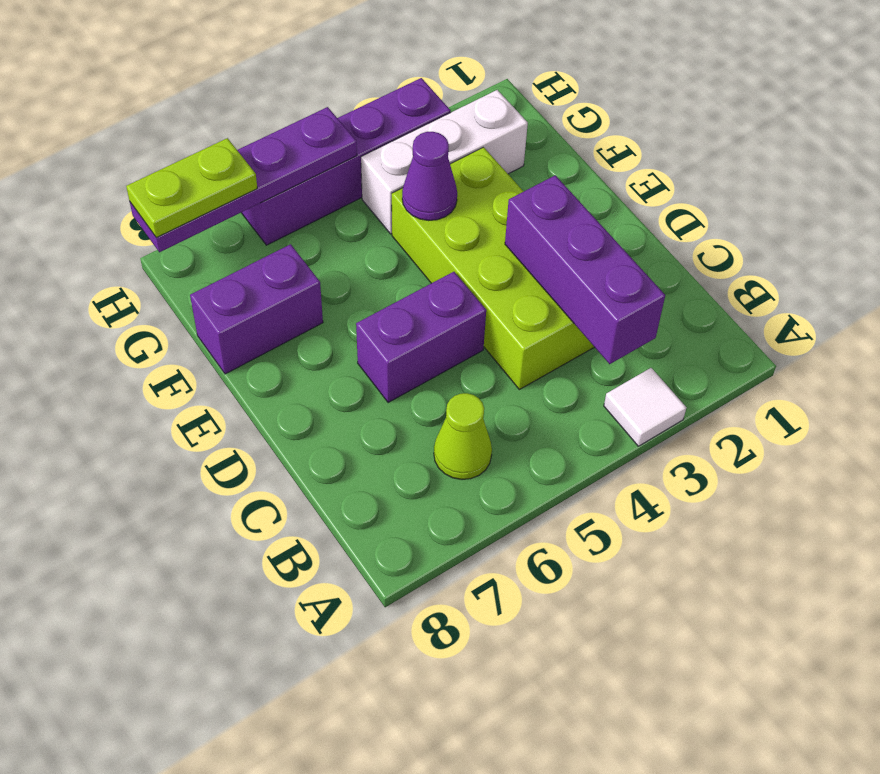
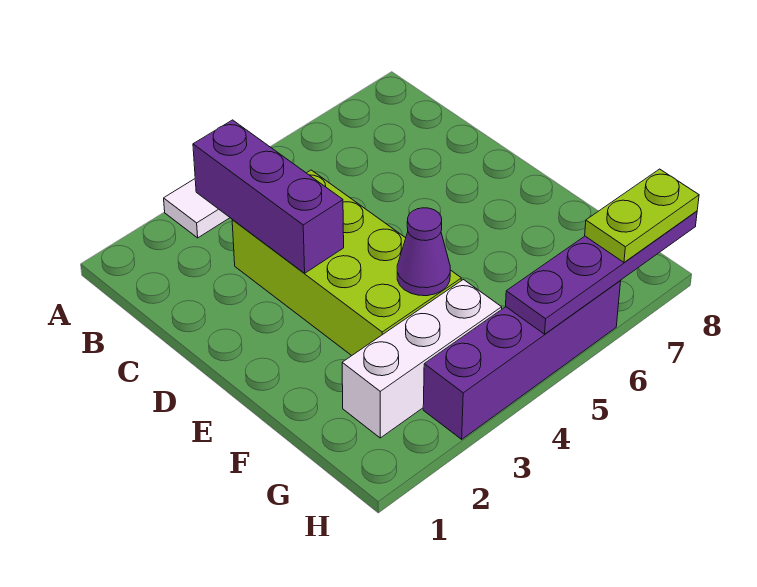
lime 1x1 cone [434,393,492,479] -> none
purple 1x2 brick [356,272,486,403] -> none
purple 1x2 brick [190,244,323,374] -> none

